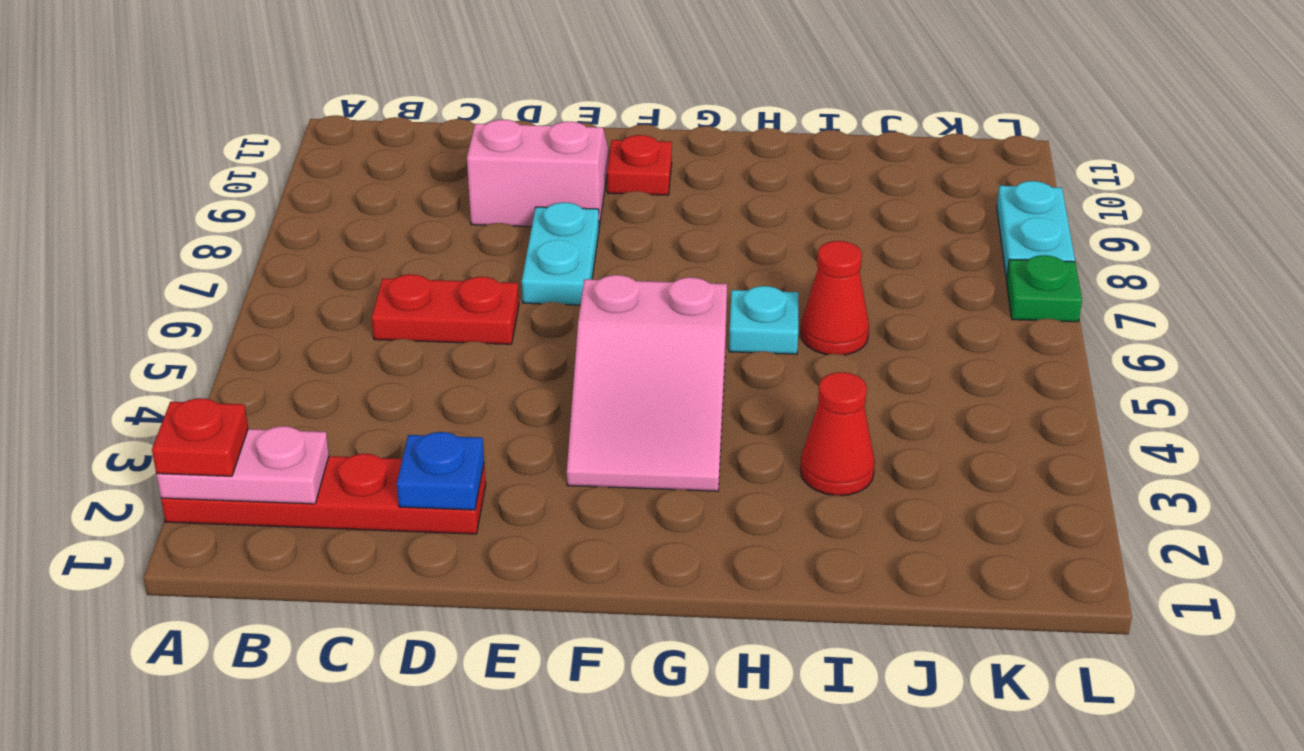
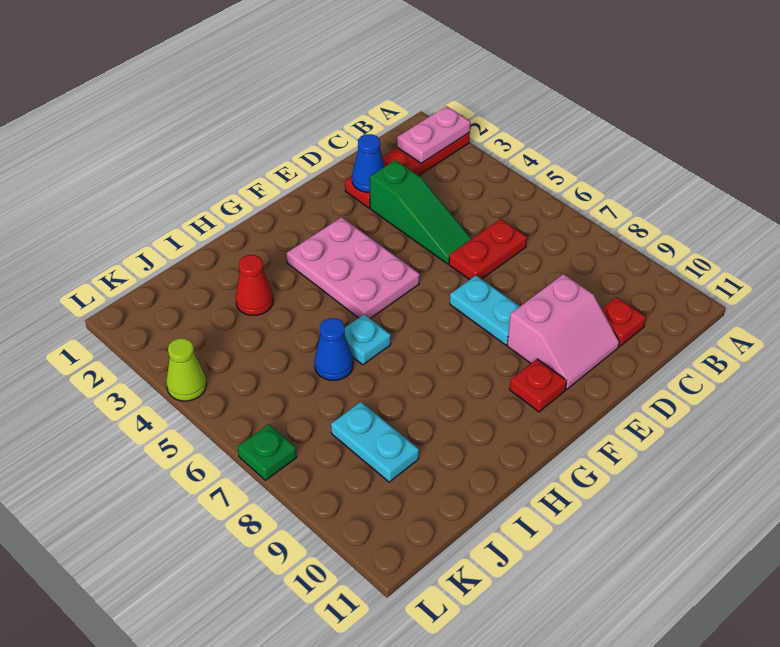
red 1x1 plate [152,398,248,476] -> red 1x1 plate moved to [602,297,646,347]
blue 1x1 plate [397,432,484,510] -> blue 1x1 cone [352,134,385,192]
none -> green 1x3 slope [370,160,471,264]
pink 2x3 slope [567,275,727,491] -> pink 2x3 plate [287,217,420,318]
red 1x1 cone [801,241,869,355] -> blue 1x1 cone [314,318,353,380]
none -> lime 1x1 cone [166,338,207,401]
cyan 1x2 plate [997,181,1075,279] -> cyan 1x2 plate moved to [331,402,419,482]

